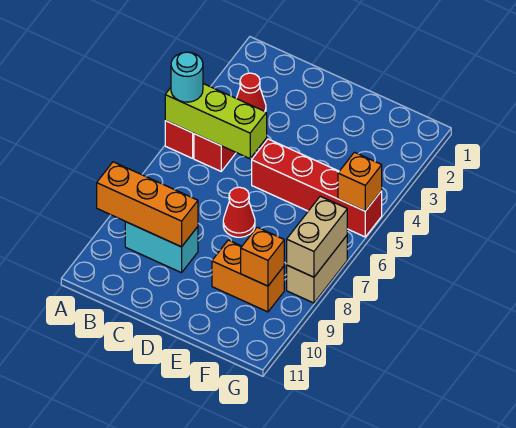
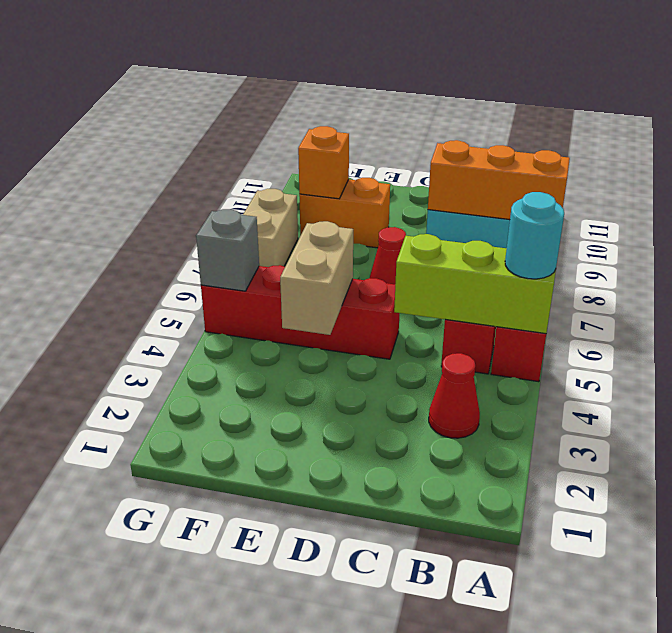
orange 1x1 brick [338,152,382,211] -> grey 1x1 brick [196,209,259,291]
tan 1x2 brick [287,196,347,277] -> tan 1x2 brick moved to [280,221,353,335]

